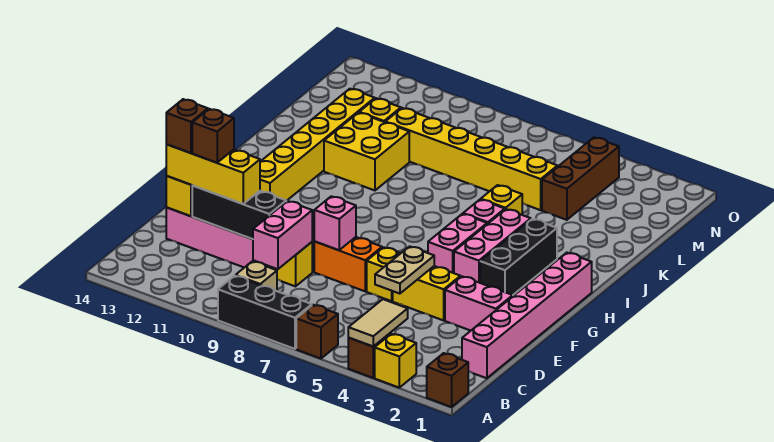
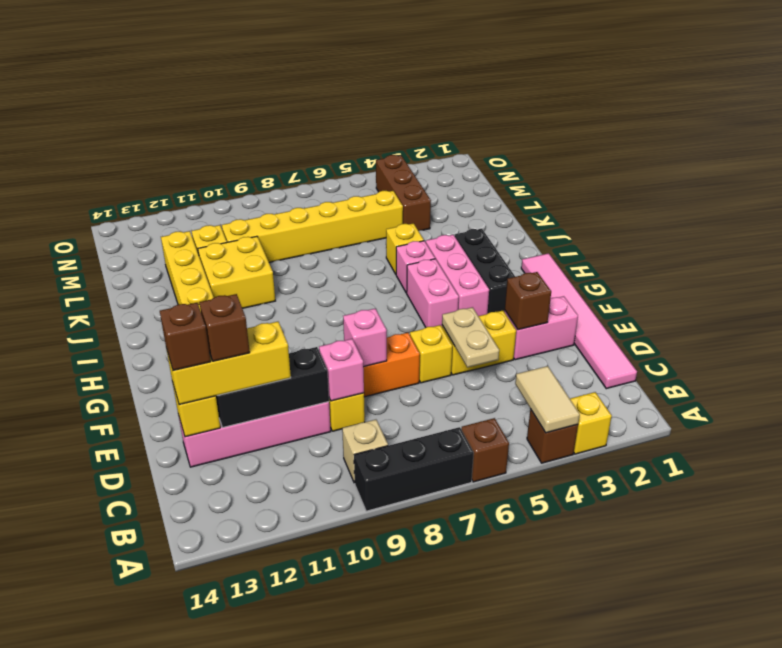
brown 1x1 brick [427,353,468,407] -> brown 1x1 brick moved to [505,272,551,330]
pink 1x6 brick [462,253,592,378] -> pink 1x6 tile [521,253,637,389]
pink 1x2 brick [253,201,312,269] -> pink 1x1 brick [319,339,364,401]

